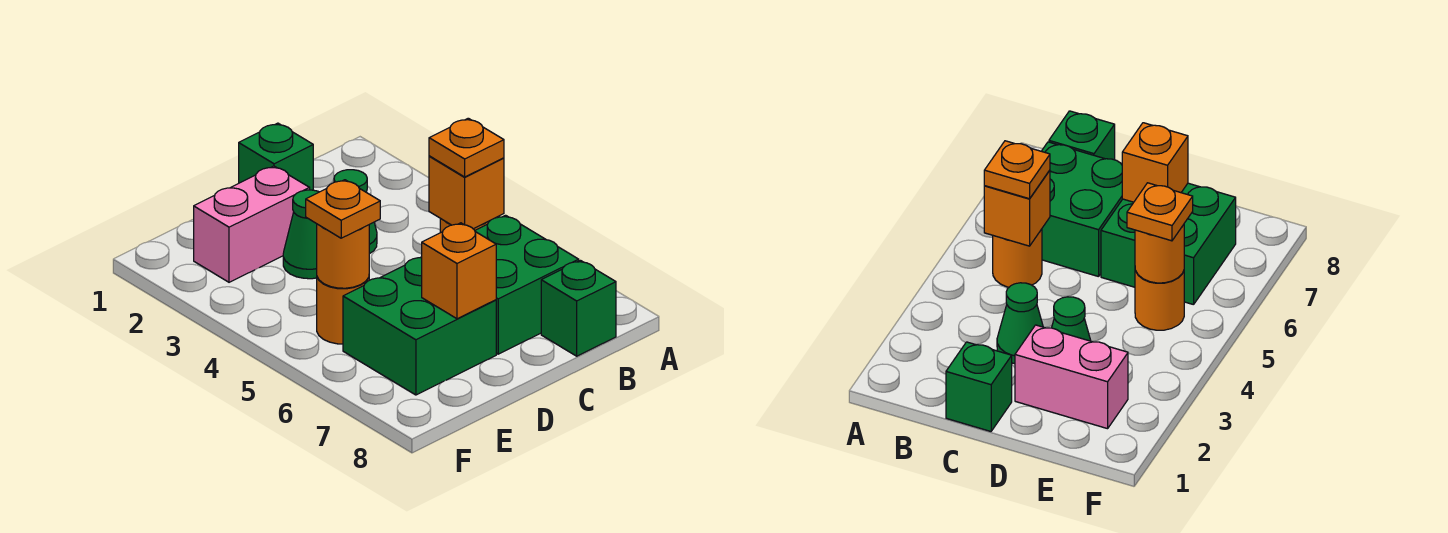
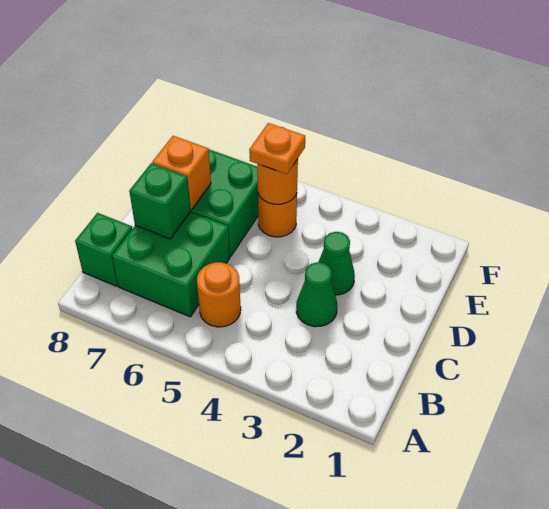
orange 1x1 brick [429,156,504,229] -> none
orange 1x1 plate [429,118,504,177] -> none
green 1x1 brick [239,123,313,190] -> green 1x1 brick moved to [129,163,191,239]
pink 1x2 brick [194,166,310,282] -> none

